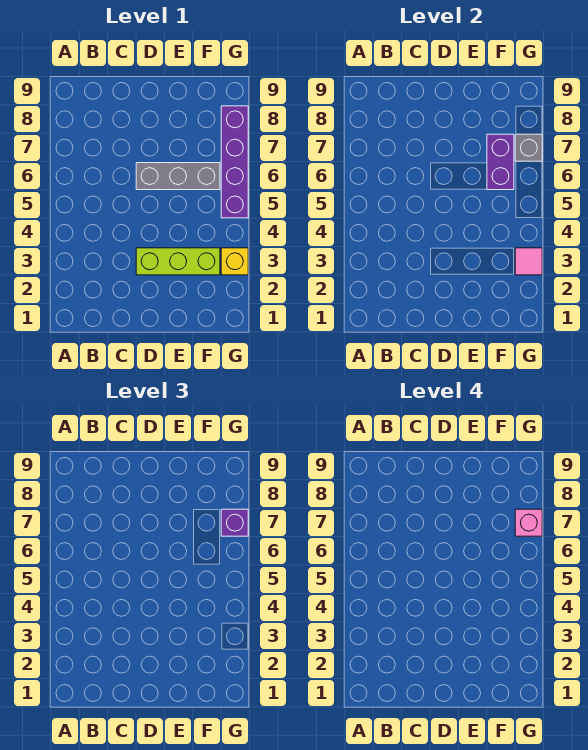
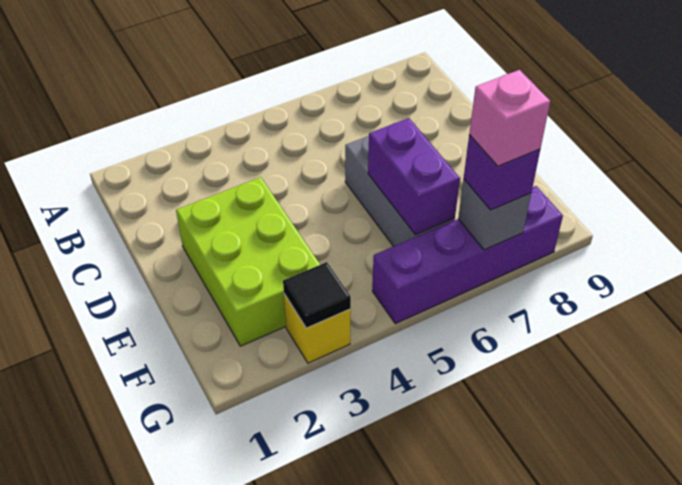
lime 1x3 brick [136,248,220,275] -> lime 2x3 brick [176,177,320,346]
purple 1x2 brick [487,134,514,190] -> purple 1x2 brick turned to [368,118,460,235]
pink 1x1 tile [515,248,542,275] -> black 1x1 tile [283,262,351,328]

